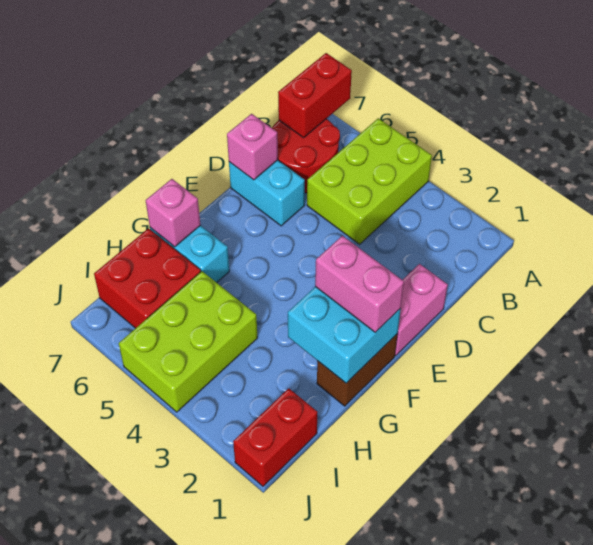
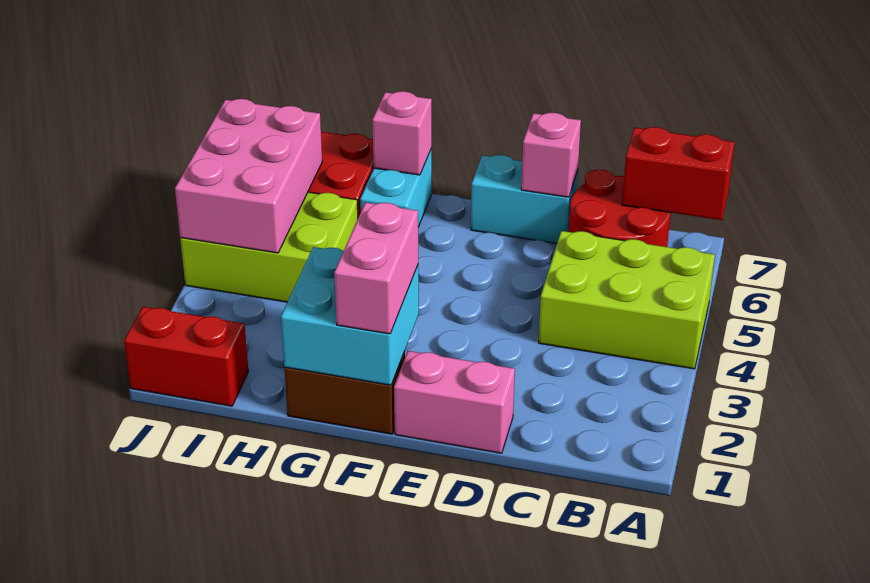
cyan 1x2 brick [229,160,305,226] -> cyan 1x2 brick turned to [471,155,578,243]
none -> pink 2x3 brick [175,99,322,253]

